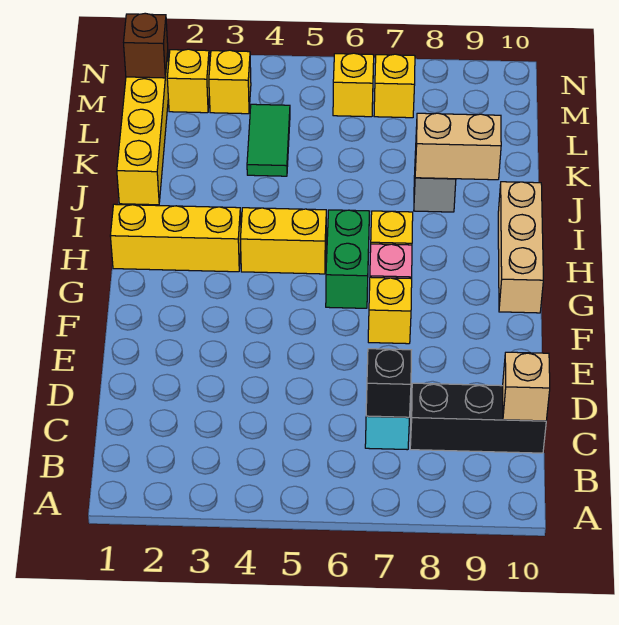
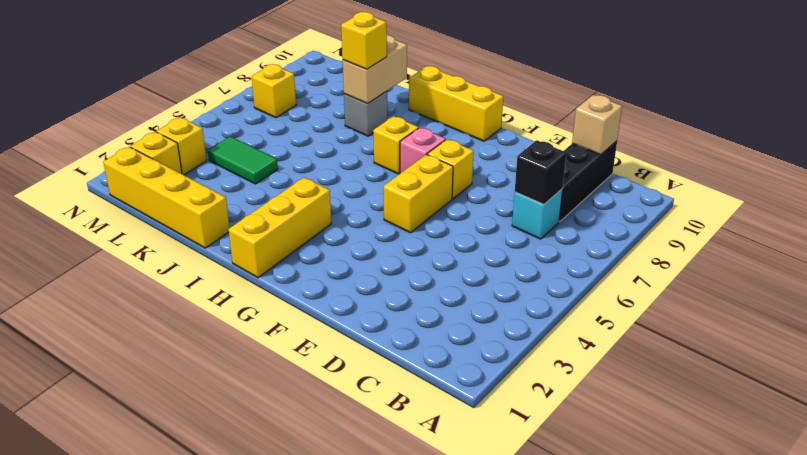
green 1x2 brick [326,210,370,308] -> none
tan 1x3 brick [498,182,543,313] -> yellow 1x3 brick [409,66,503,141]
yellow 1x2 brick [240,208,326,274] -> yellow 1x2 brick moved to [383,154,453,233]
brown 1x1 brick [124,13,168,78] -> none
yellow 1x1 brick [333,53,374,117] -> yellow 1x1 brick moved to [341,12,387,69]

